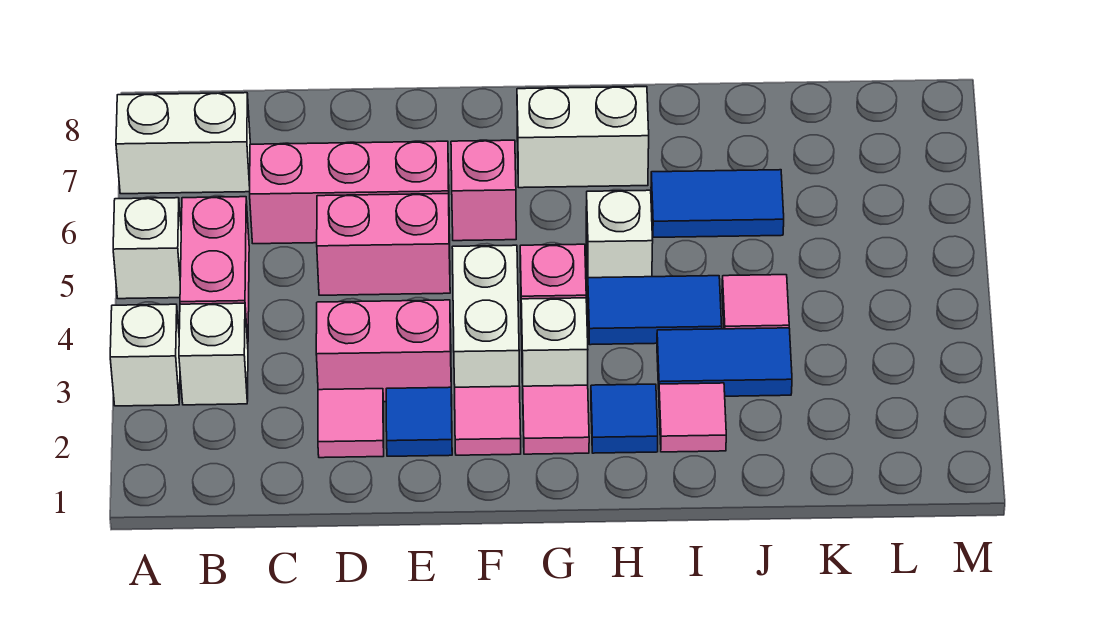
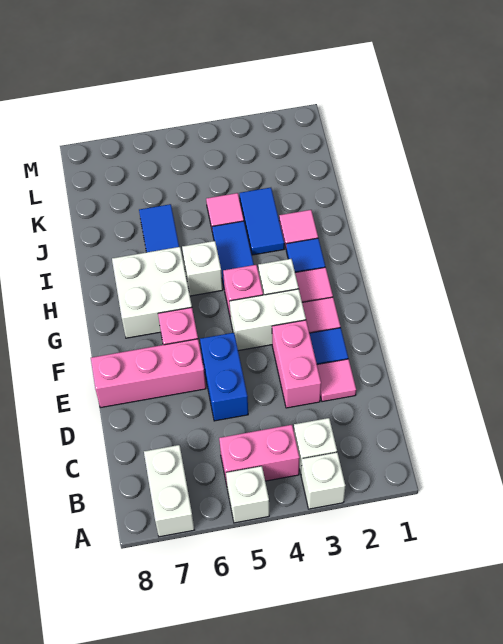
pink 1x3 brick [250,141,450,244] -> pink 1x3 brick turned to [91,339,206,408]
pink 1x2 brick [317,194,450,295] -> blue 1x2 brick [200,333,248,421]
white 1x2 brick [517,87,649,188] -> white 2x2 brick [112,247,192,338]

